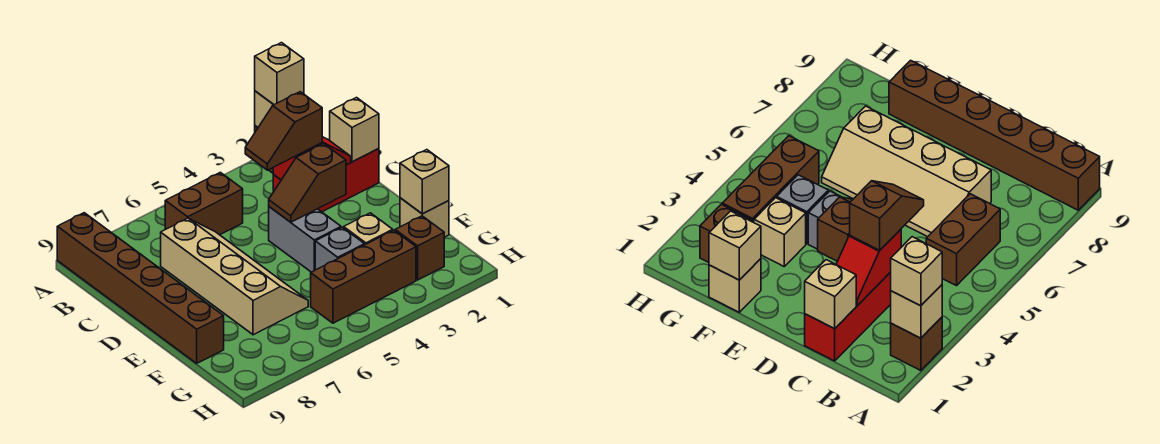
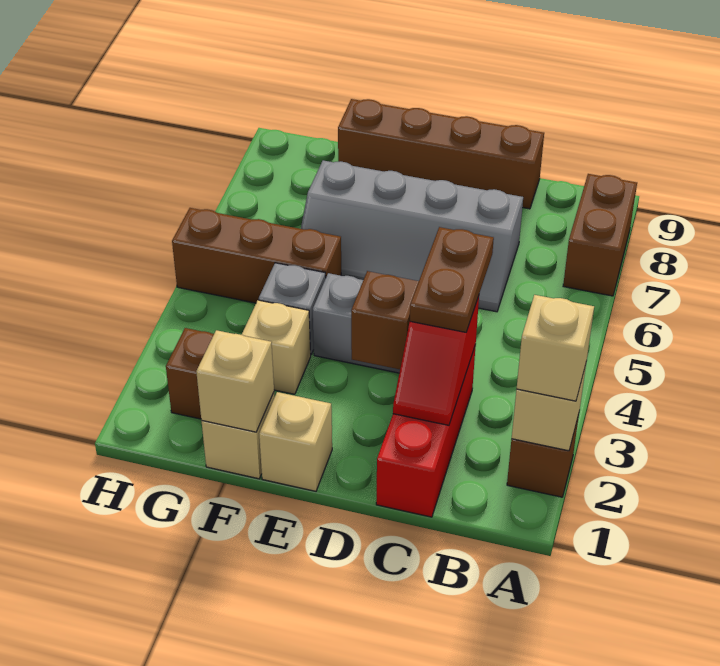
brown 1x6 brick [57,213,224,363] -> brown 1x4 brick [338,99,544,209]
brown 1x2 brick [165,172,243,235] -> brown 1x2 brick moved to [563,174,637,296]
tan 1x1 brick [330,98,379,162] -> tan 1x1 brick moved to [259,392,332,491]
brown 1x2 slope [245,92,322,170] -> brown 1x2 plate [410,227,494,332]
tan 2x4 slope [161,218,308,335] -> grey 2x4 slope [301,160,523,312]
brown 1x3 brick [311,230,416,323] -> brown 1x3 brick turned to [172,208,341,303]

